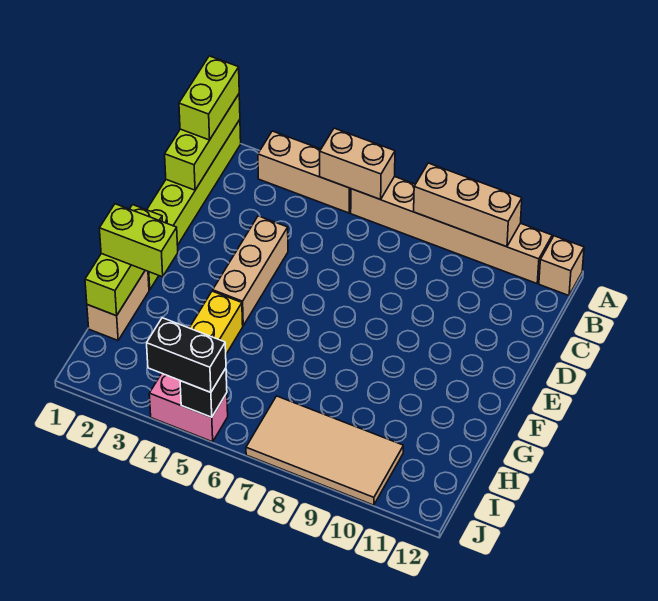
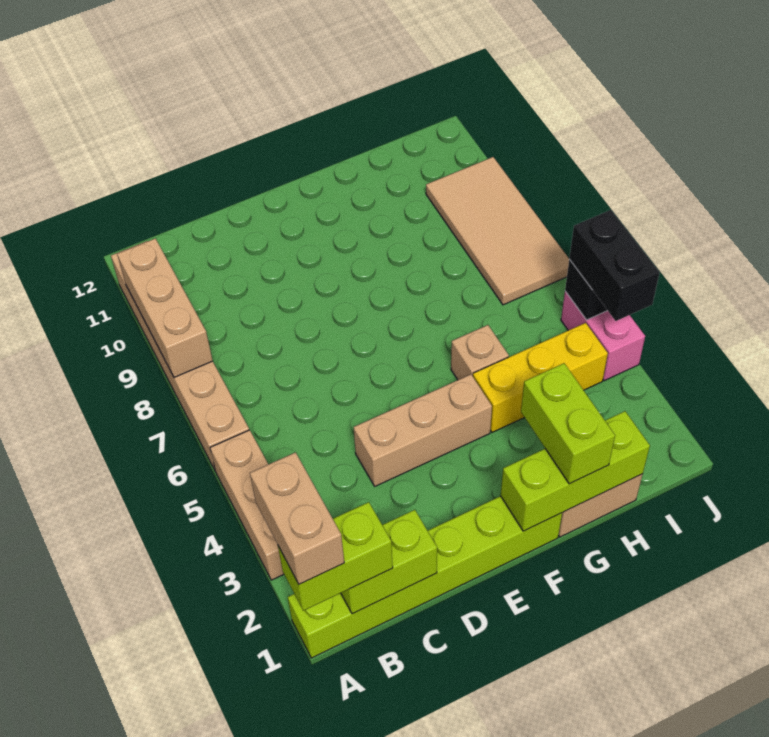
lime 1x3 brick [165,94,240,190] -> lime 1x2 brick [341,510,437,614]
tan 1x2 brick [320,128,395,200] -> tan 1x2 brick moved to [250,452,344,584]
tan 1x1 brick [539,236,584,296] -> tan 1x1 brick moved to [451,325,509,380]

